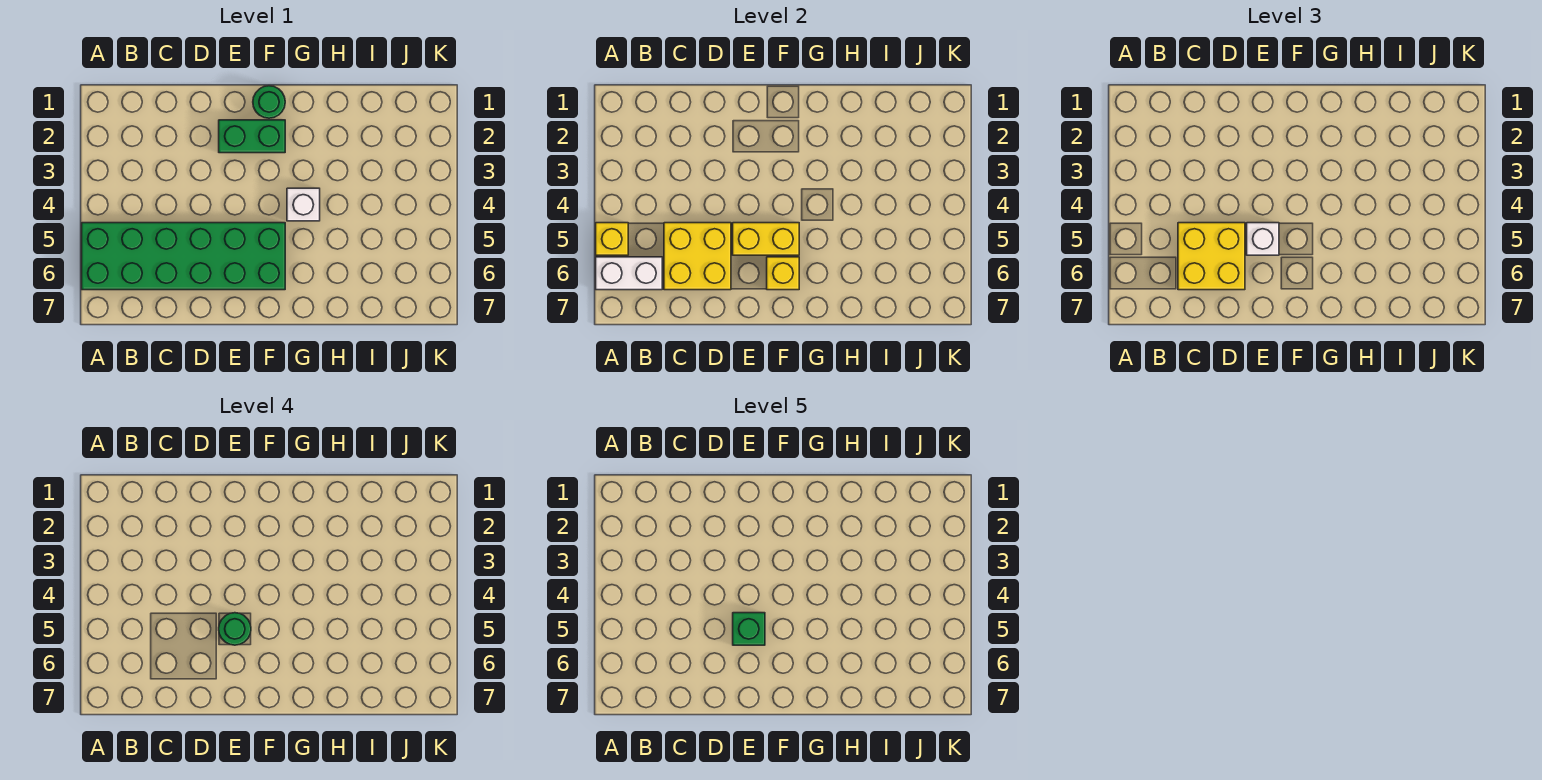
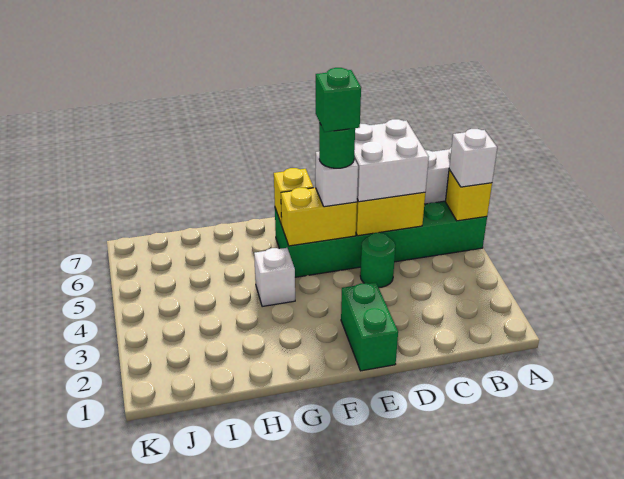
none -> white 1x1 brick [449,129,497,187]
yellow 2x2 brick [1178,223,1245,290] -> white 2x2 brick [354,119,429,202]
green 1x2 brick [219,120,285,153] -> green 1x2 brick turned to [341,282,398,371]
green 1x1 round brick [253,86,285,118] -> green 1x1 round brick moved to [360,232,395,288]

